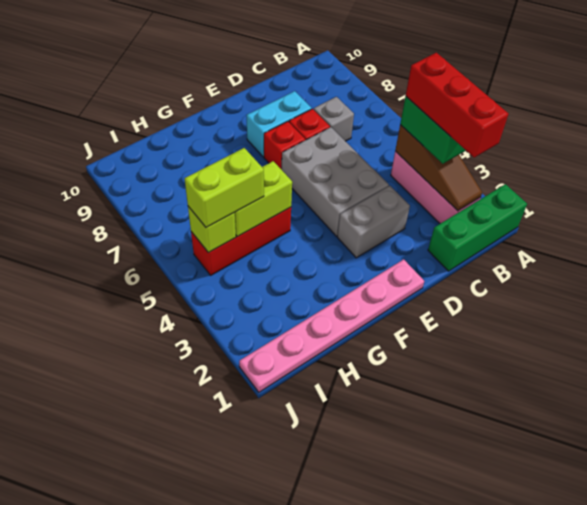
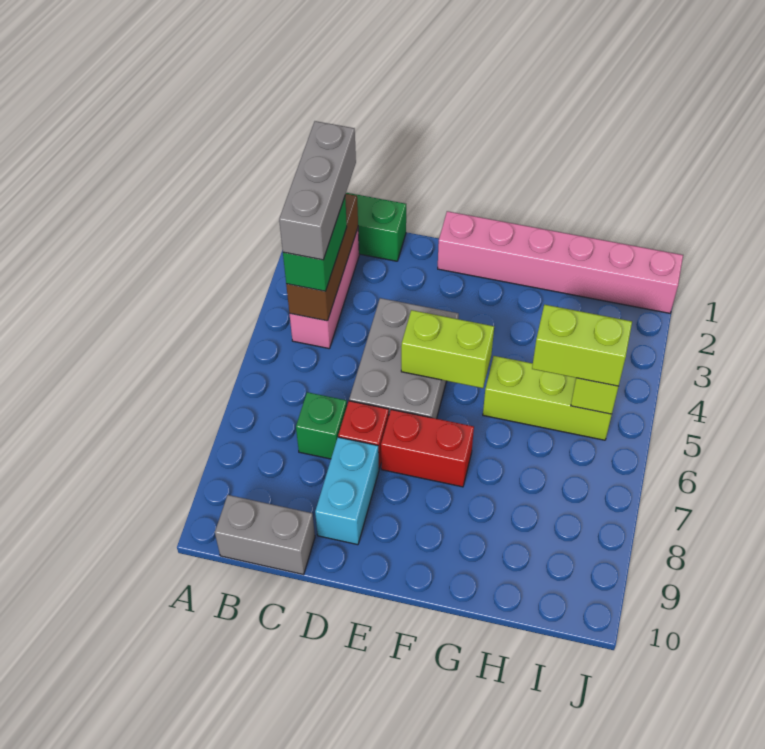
brown 1x3 slope [395,125,482,211] -> brown 1x3 brick [286,194,358,321]
red 1x3 brick [406,53,509,157] -> grey 1x3 brick [279,121,356,260]
grey 1x1 brick [314,97,354,141] -> green 1x1 brick [296,392,347,459]
grey 1x2 brick [337,186,410,258] -> grey 1x2 brick moved to [215,495,315,574]
cyan 1x2 brick [247,91,312,157] -> cyan 1x2 brick turned to [315,437,379,545]
pink 1x6 plate [239,259,424,392] -> pink 1x6 brick [438,211,683,313]
red 1x1 brick [264,121,305,170] -> red 1x2 brick [381,410,474,487]
red 1x3 brick [191,207,291,275] -> lime 1x3 brick [483,356,612,440]
lime 1x2 brick [234,161,292,237] -> lime 1x2 brick moved to [401,310,494,388]

